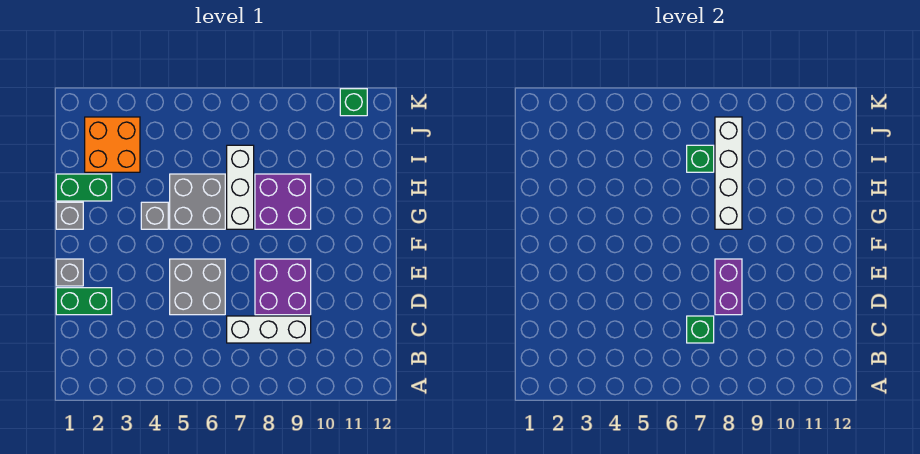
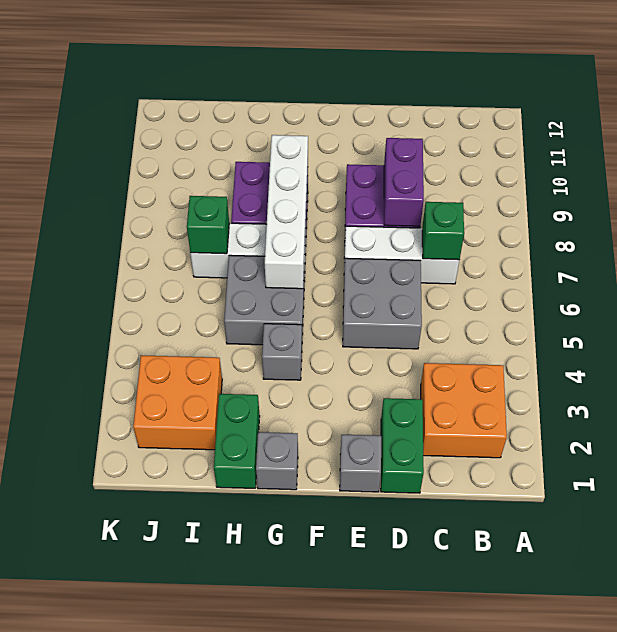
none -> orange 2x2 brick [421,363,507,458]
white 1x3 brick [227,316,311,343] -> white 1x3 brick turned to [344,226,459,284]
purple 1x2 brick [715,259,742,315] -> purple 1x2 brick turned to [384,138,424,226]
white 1x4 brick [715,117,742,229] -> white 1x4 brick turned to [265,135,308,289]
green 1x1 brick [340,89,367,116] -> none

